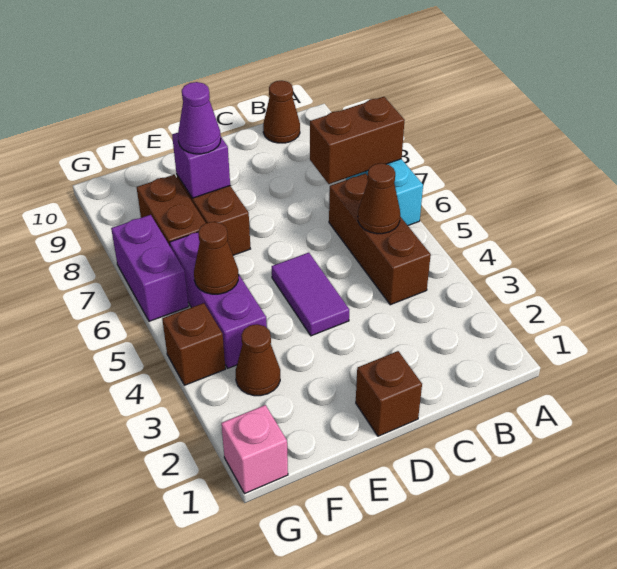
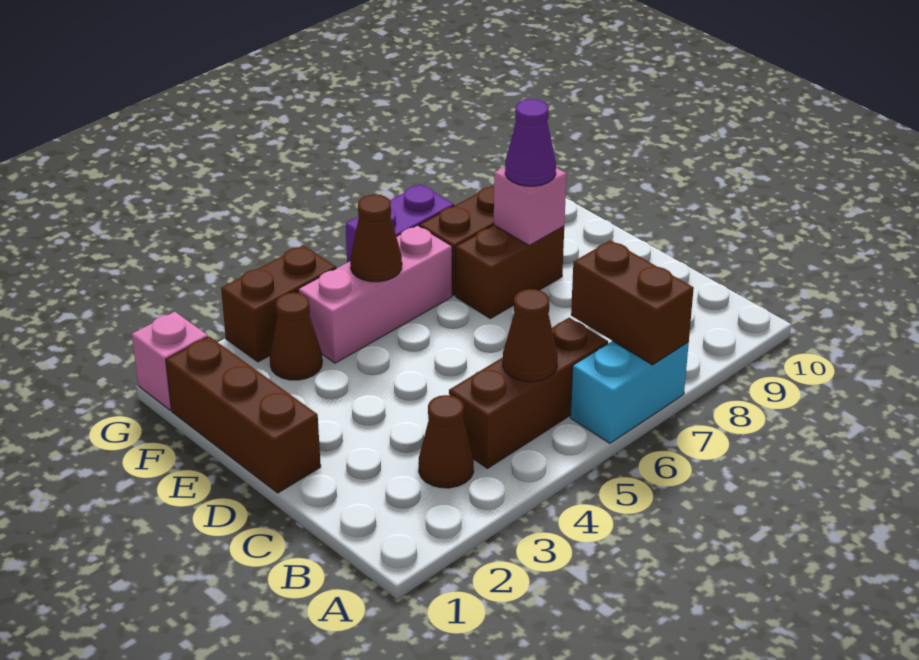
brown 1x1 cone [263,81,300,143] -> brown 1x1 cone moved to [419,395,474,488]
brown 1x1 brick [356,351,422,436] -> brown 1x3 brick [166,336,321,493]
purple 1x2 tile [272,253,349,336] -> none
purple 1x1 brick [172,133,230,198] -> pink 1x1 brick [494,167,566,245]
purple 1x3 brick [170,232,267,368] -> pink 1x3 brick [298,225,452,363]
brown 1x1 brick [162,303,225,385] -> brown 1x2 brick [221,245,336,362]

